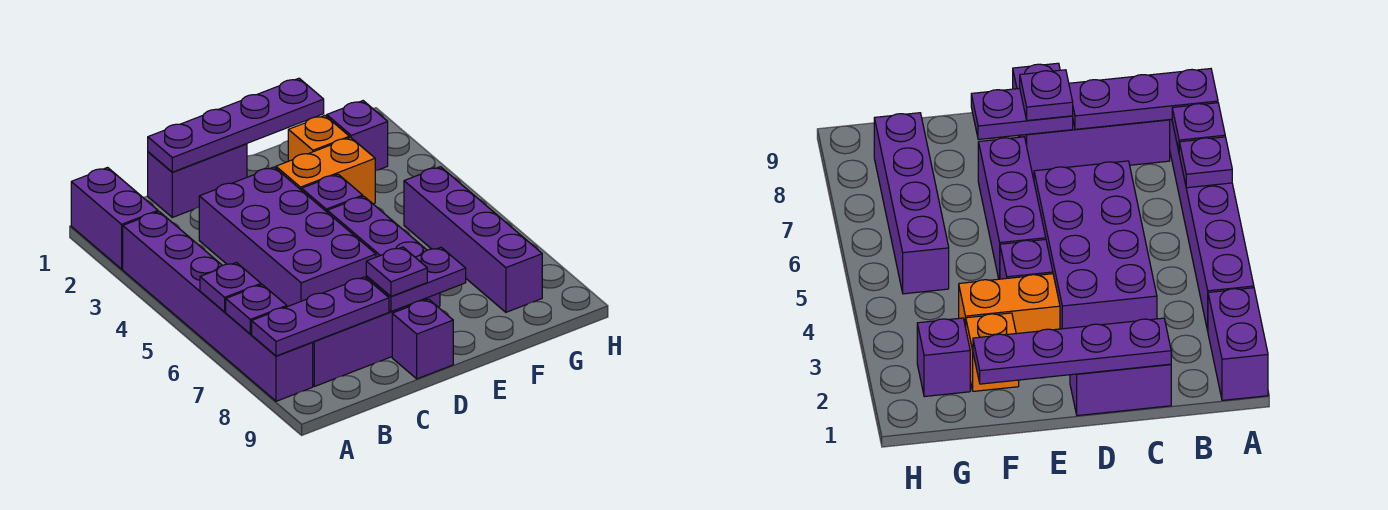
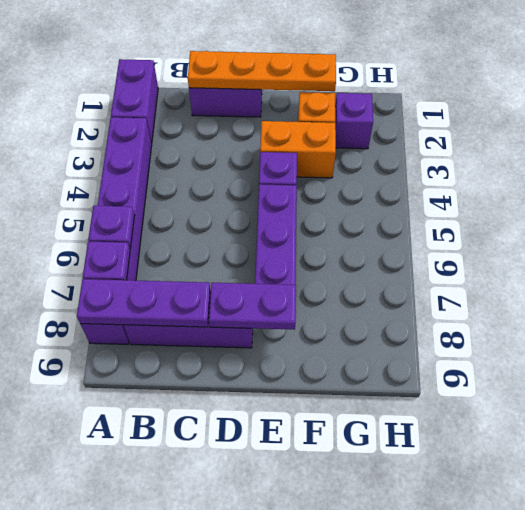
purple 1x4 plate [148,78,324,172] -> orange 1x4 plate [188,51,336,91]
purple 2x4 brick [199,167,376,307] -> none
purple 1x1 plate [366,247,427,296] -> none
purple 1x1 brick [392,299,453,379] -> none
purple 1x4 brick [404,167,542,312] -> none

